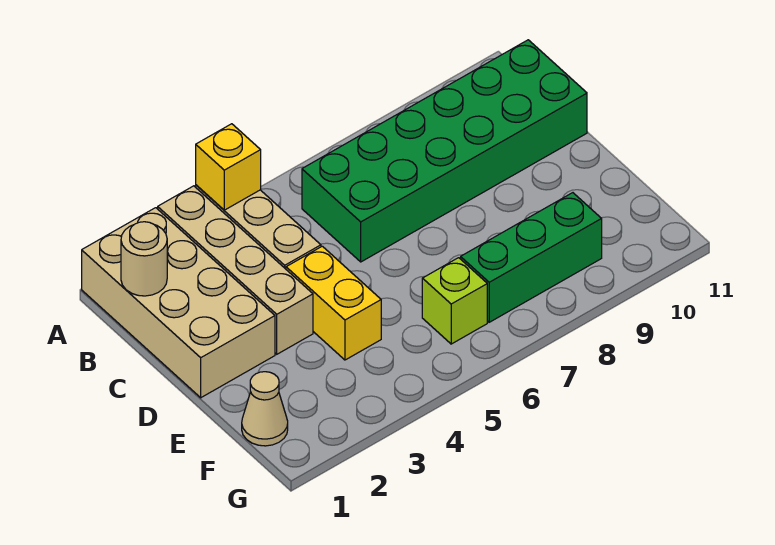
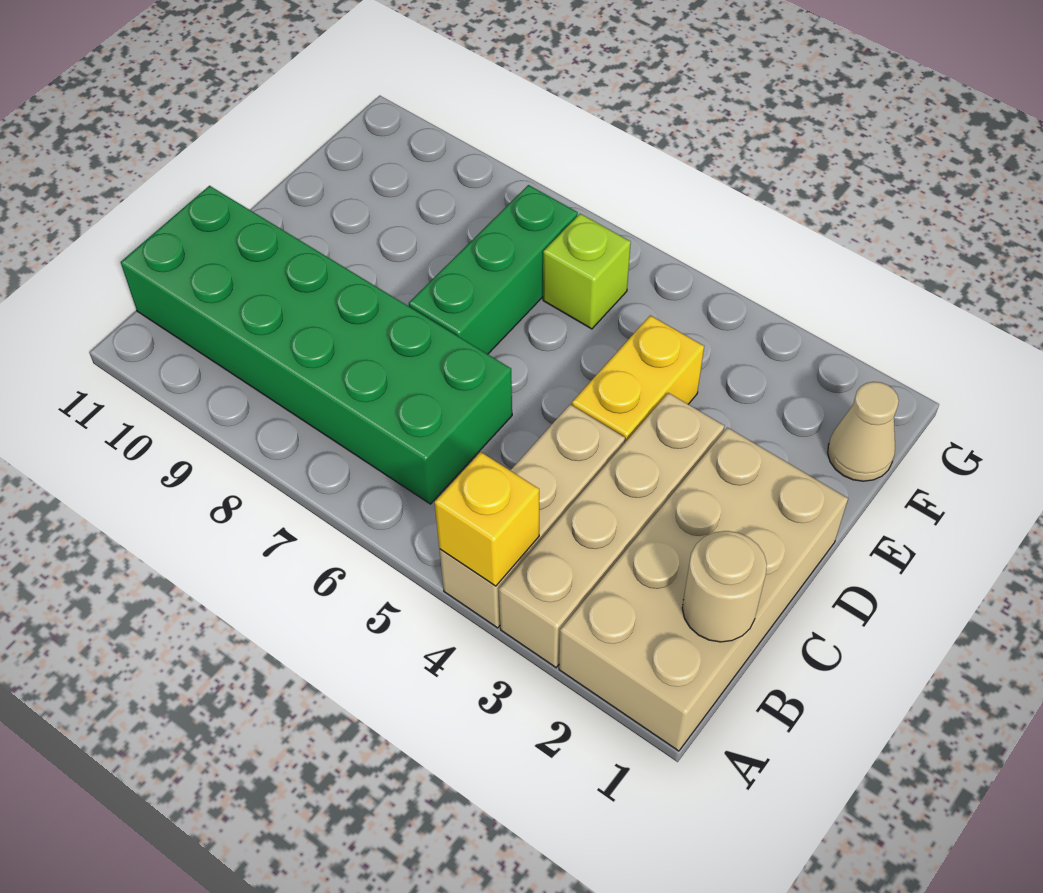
green 1x3 brick [461,193,602,322] -> green 1x3 brick turned to [409,185,578,354]

